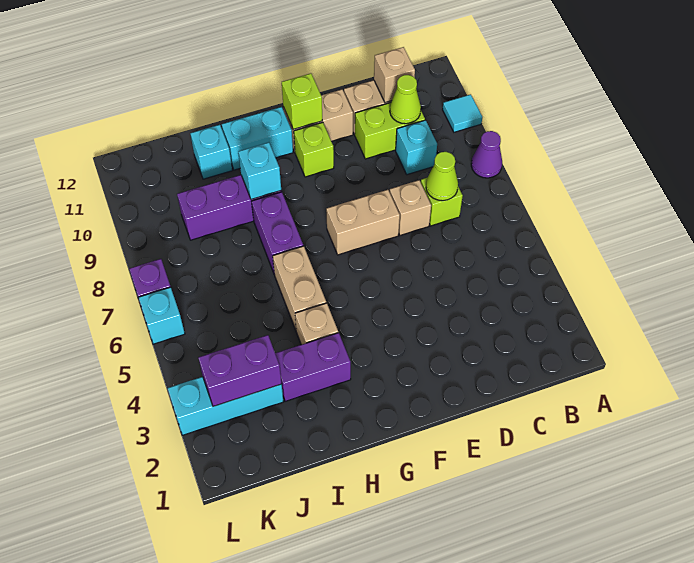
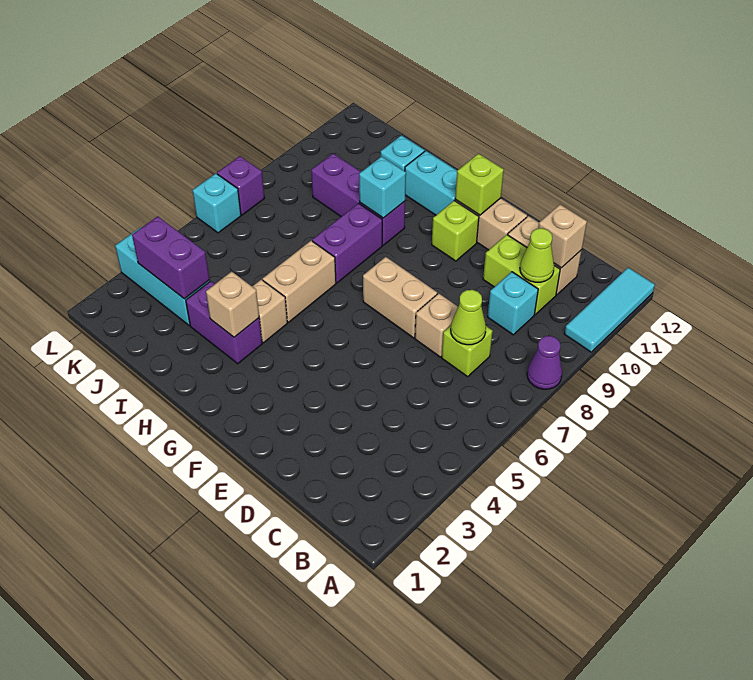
cyan 1x1 tile [443,94,482,132] -> cyan 1x3 tile [565,268,655,352]
none -> tan 1x1 brick [206,271,259,337]

